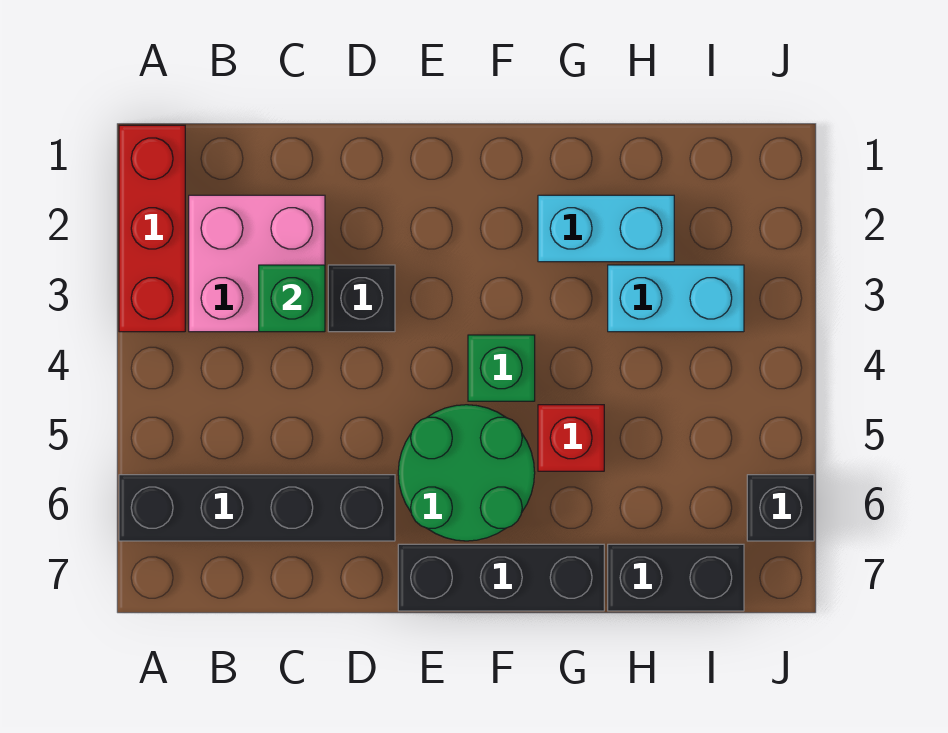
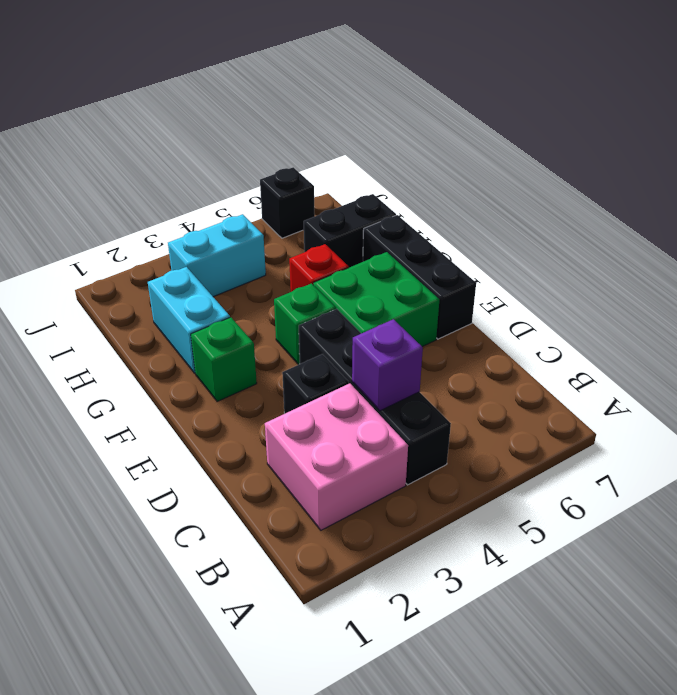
red 1x3 brick [119,125,185,332] -> none
black 1x4 brick [119,475,395,541] -> black 1x4 brick moved to [299,309,451,485]
green 1x1 brick [259,265,325,332] -> green 1x1 brick moved to [191,317,257,401]
none -> purple 1x1 brick [352,319,423,411]
green 2x2 round brick [398,405,535,541] -> green 2x2 brick [313,252,439,347]
cyan 1x2 brick [608,265,744,332] -> cyan 1x2 brick turned to [168,214,266,297]
black 1x2 brick [608,544,744,611] -> black 1x2 brick turned to [304,194,396,267]

